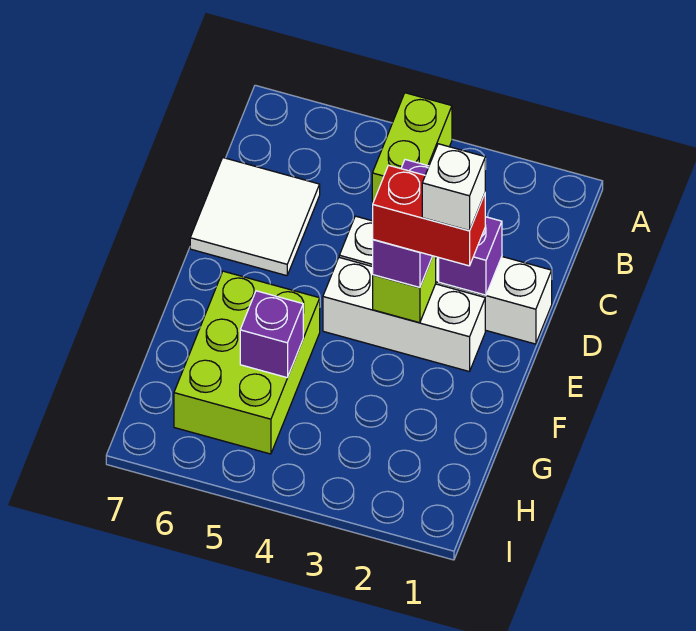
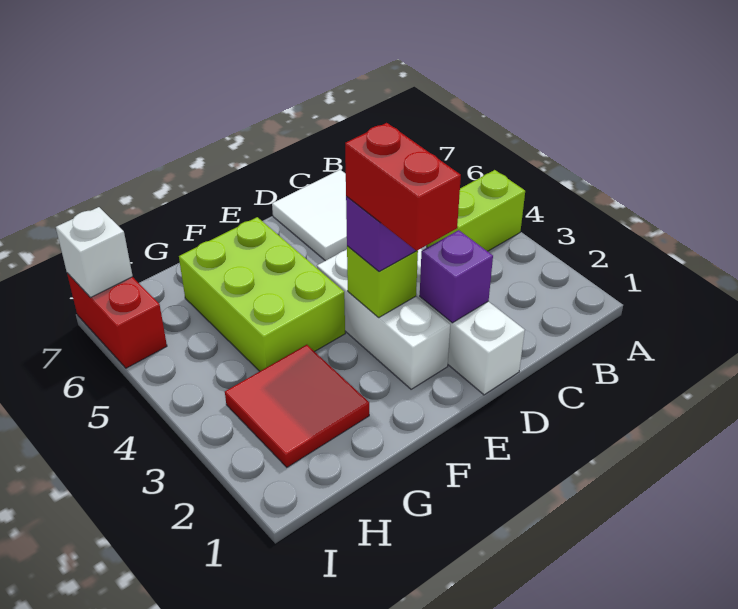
white 1x1 brick [422,144,485,231] -> white 1x1 brick moved to [56,207,133,298]
lime 2x3 brick [174,271,320,454] -> lime 2x3 brick turned to [179,217,345,371]
none -> red 2x2 tile [225,345,369,467]
purple 1x1 brick [240,291,303,378] -> none
none -> red 1x2 brick [67,273,167,368]

